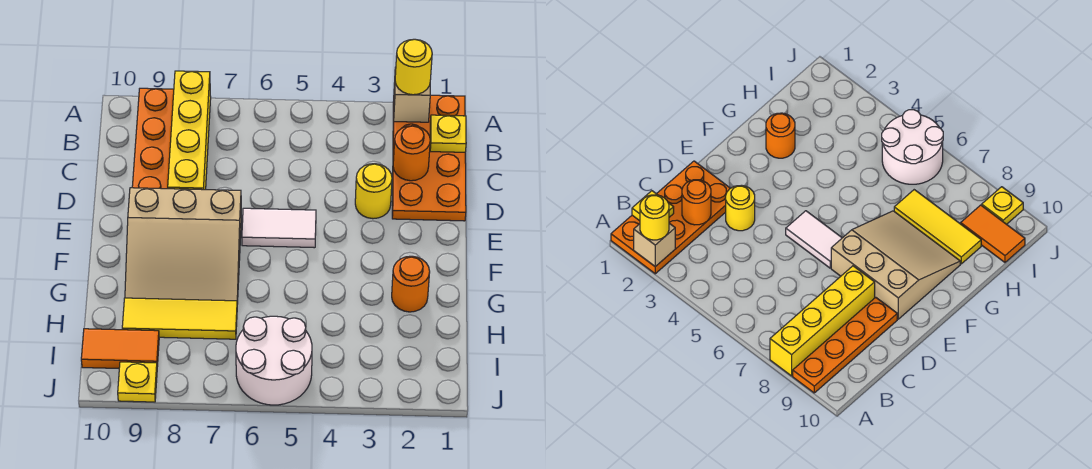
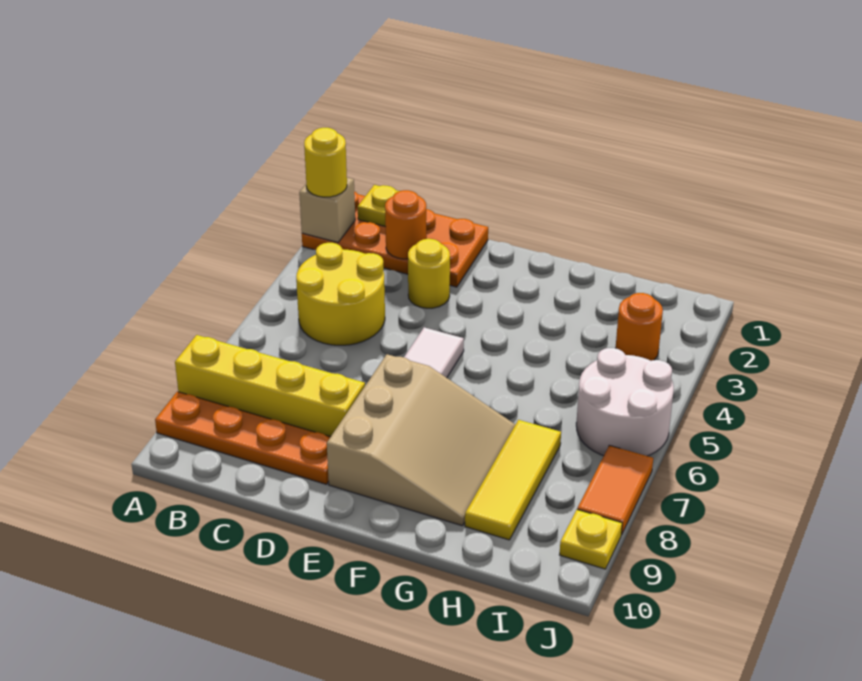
none -> yellow 2x2 round brick [296,243,385,345]
orange 1x1 round brick [392,256,430,312] -> orange 1x1 round brick moved to [616,293,663,361]
orange 1x2 tile [81,329,159,368] -> orange 1x2 tile moved to [577,445,653,535]

